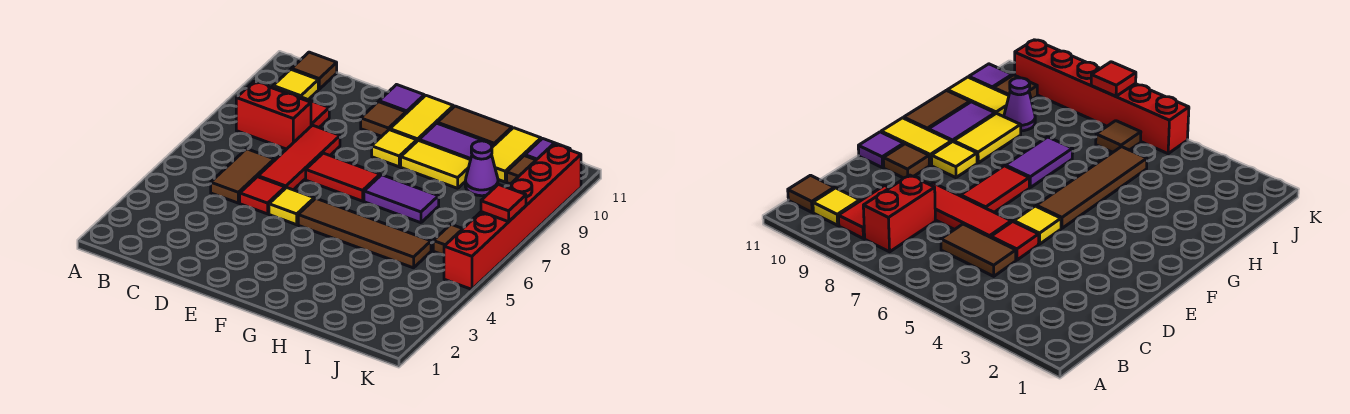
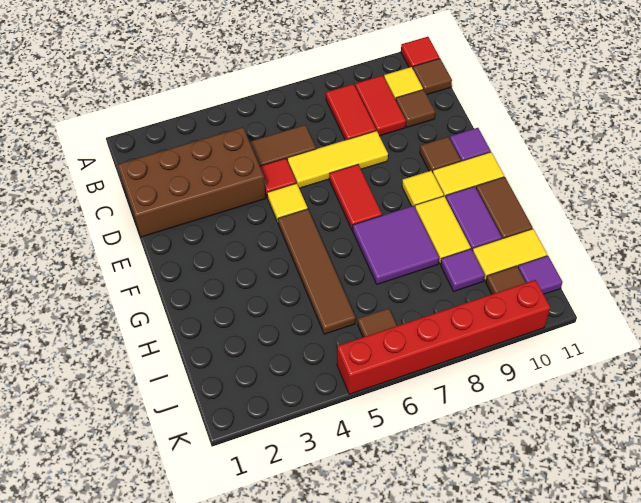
red 1x2 brick [236,81,311,149] -> red 1x2 tile [326,84,376,140]
none -> brown 2x4 brick [118,127,266,237]
none -> brown 1x1 tile [396,90,435,127]
red 1x3 tile [258,125,340,190] -> yellow 1x3 tile [287,131,388,188]
purple 1x2 tile [364,175,439,223] -> purple 2x2 tile [353,206,439,284]
purple 1x1 cone [465,141,498,196] -> purple 1x1 tile [441,249,485,292]
red 1x1 tile [481,184,526,222] -> red 1x1 tile moved to [401,37,440,68]

